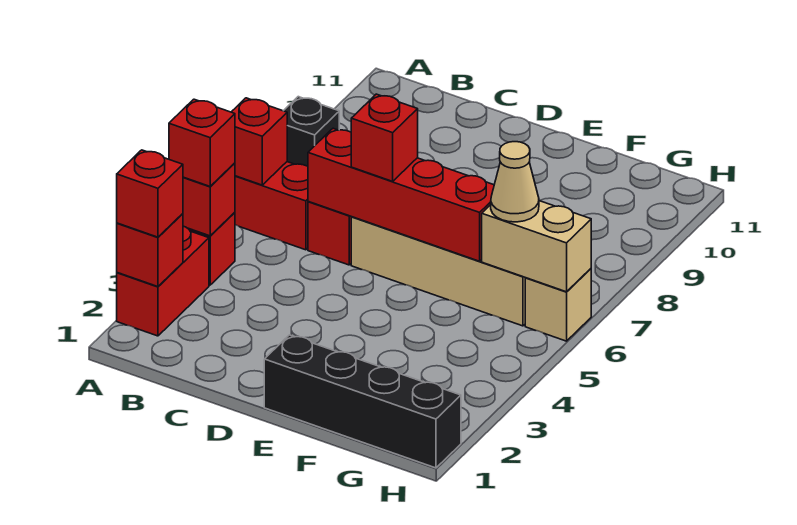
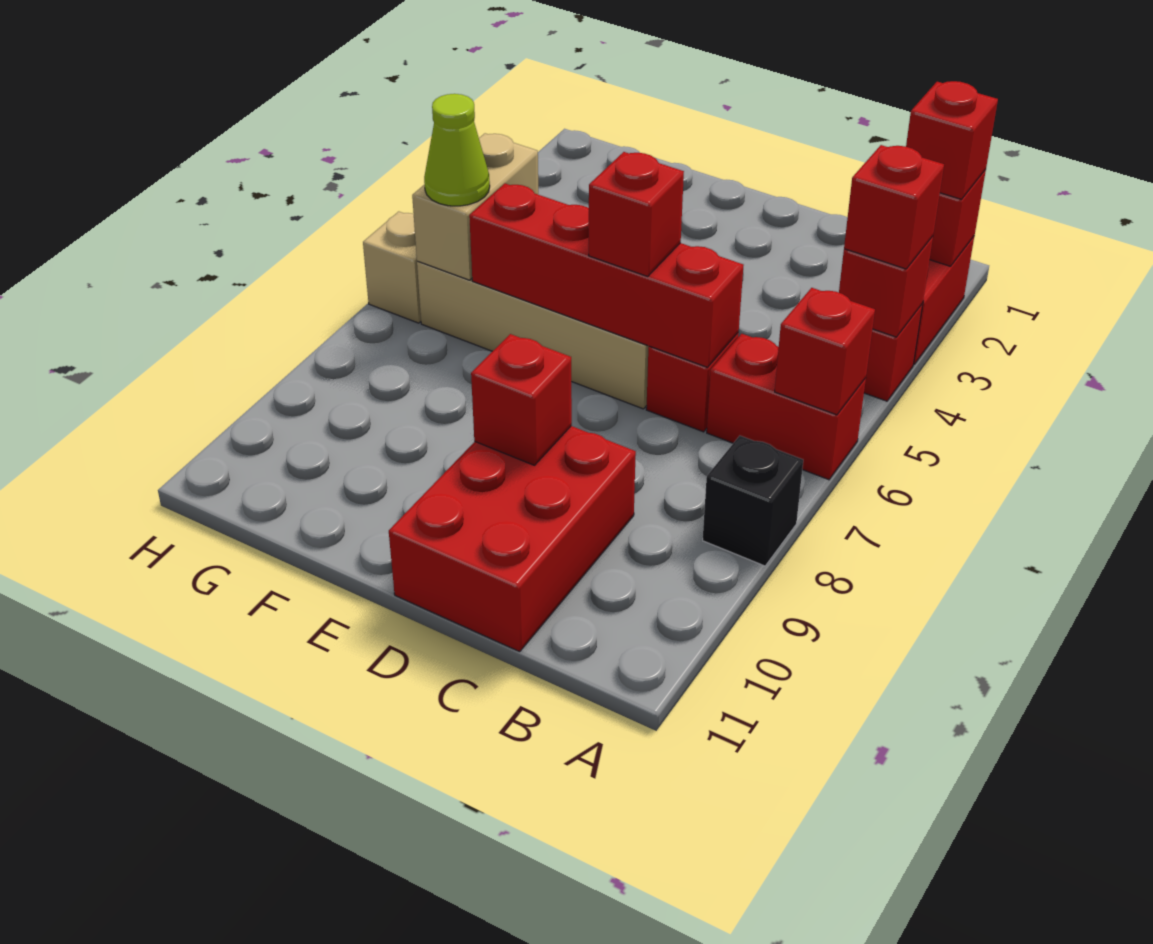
none -> red 2x3 brick [389,426,636,652]
none -> red 1x1 brick [471,334,572,465]
black 1x4 brick [264,335,461,468] -> none
tan 1x2 brick [482,201,591,292] -> tan 1x2 brick turned to [412,133,538,280]
tan 1x1 cone [491,142,539,222] -> lime 1x1 cone [424,94,490,206]

